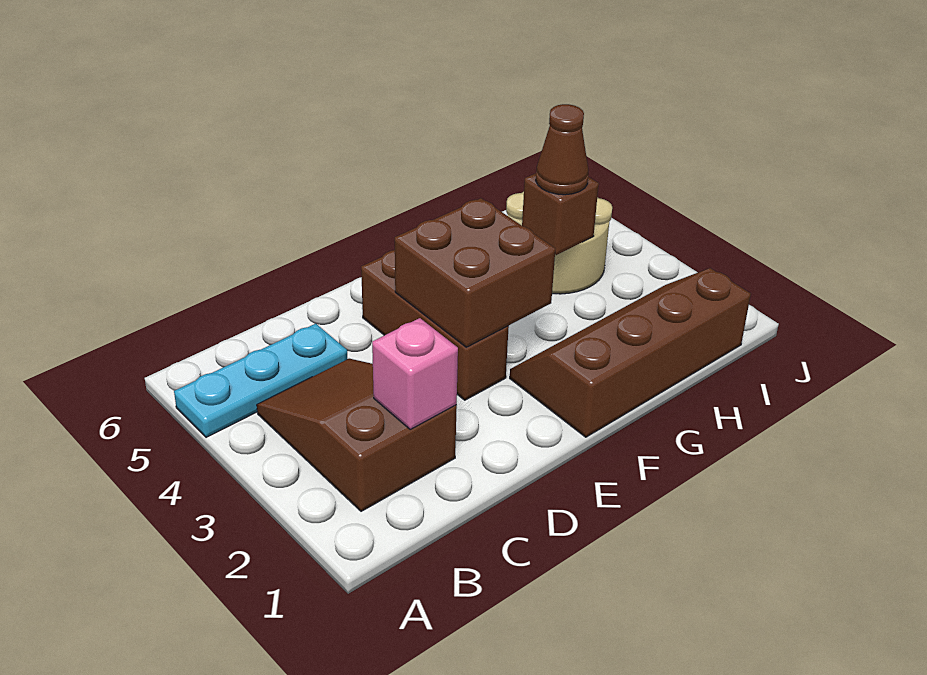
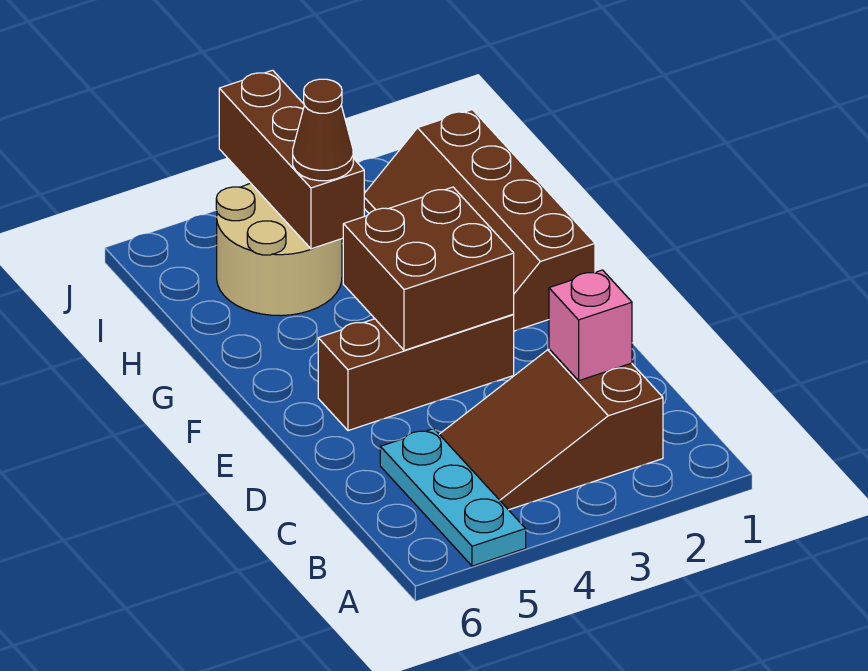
brown 1x1 brick [522,173,599,255] -> brown 1x3 brick [219,70,364,249]

